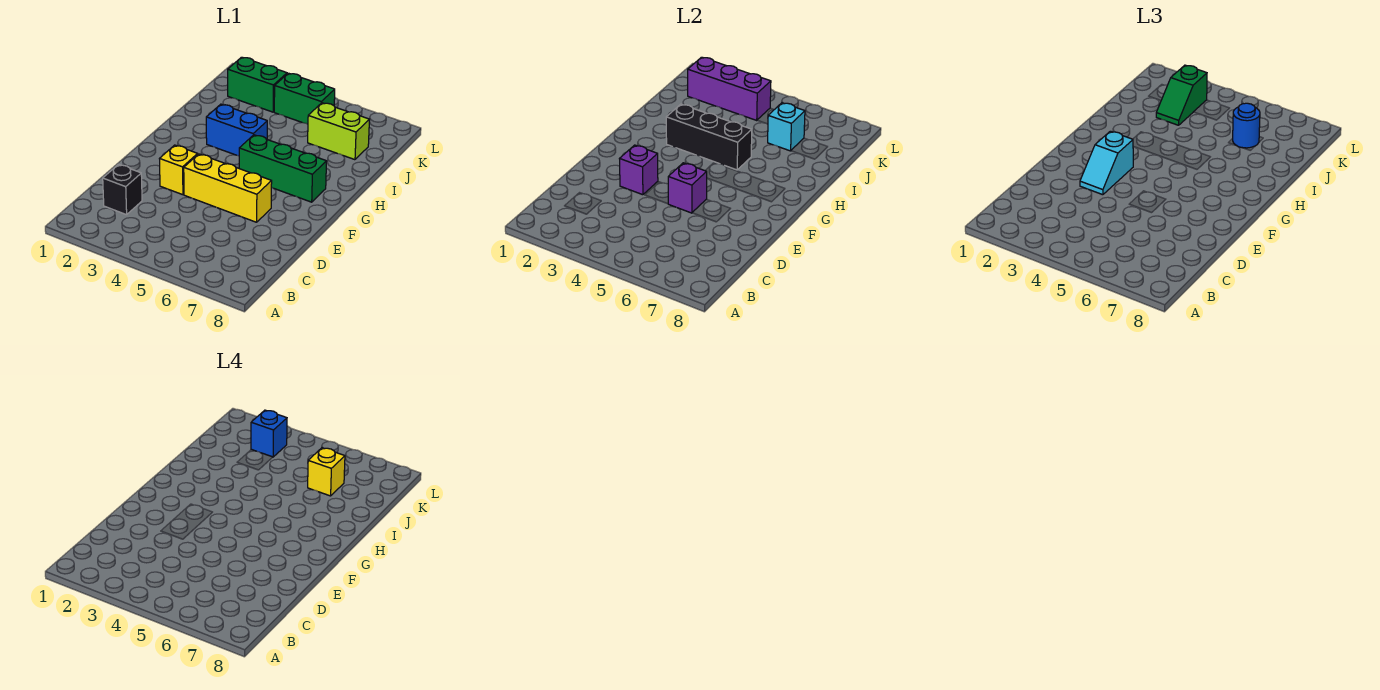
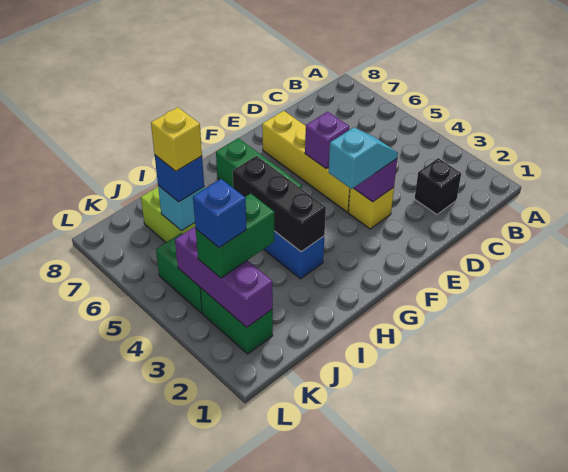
yellow 1x3 brick [184,154,272,222] -> yellow 1x4 brick [262,111,350,212]
green 1x2 slope [1156,65,1207,125] -> green 1x2 brick [196,193,274,278]
blue 1x1 round brick [1233,103,1260,148] -> blue 1x1 brick [155,155,204,202]

